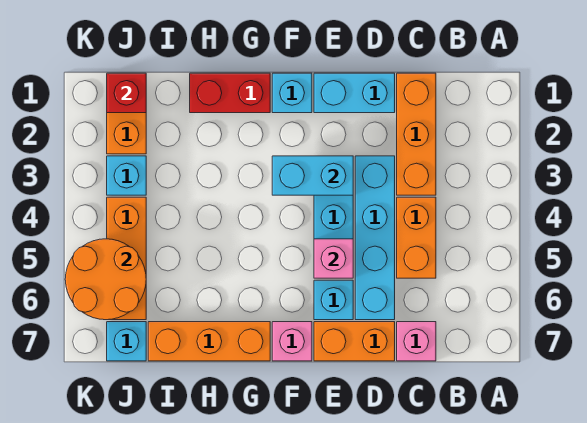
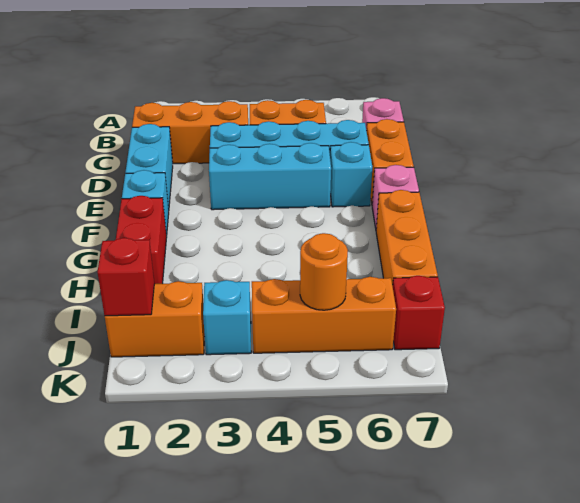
cyan 1x2 brick [272,156,353,195] -> none
pink 1x1 brick [314,239,353,278] -> none
orange 2x2 round brick [65,239,146,320] -> orange 1x1 round brick [300,233,348,310]
cyan 1x1 brick [107,322,146,361] -> red 1x1 brick [393,276,445,350]

